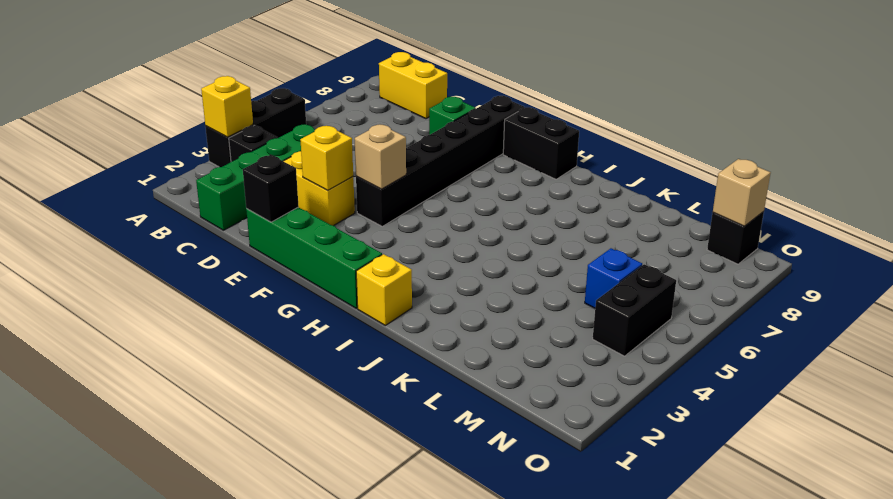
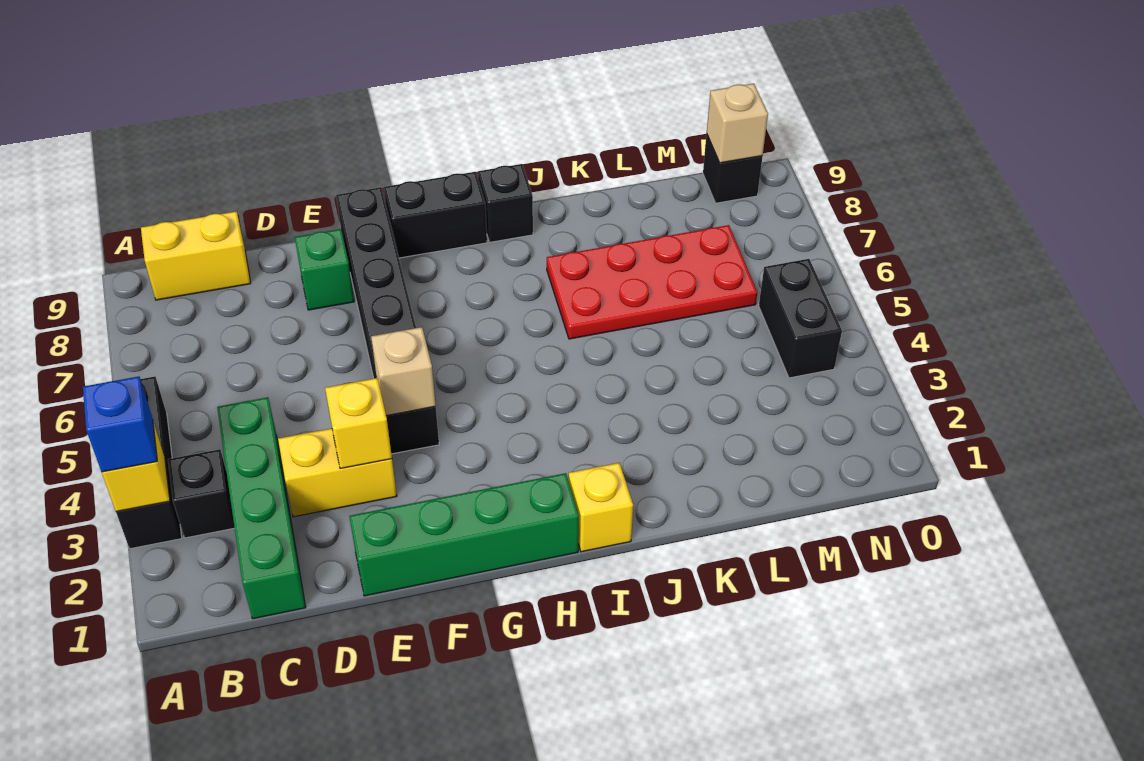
black 1x1 brick [243,155,299,222] -> black 1x1 brick moved to [478,164,533,242]
none -> red 2x4 plate [547,225,757,339]
blue 1x1 brick [585,248,642,308] -> blue 1x1 brick moved to [83,377,157,472]

